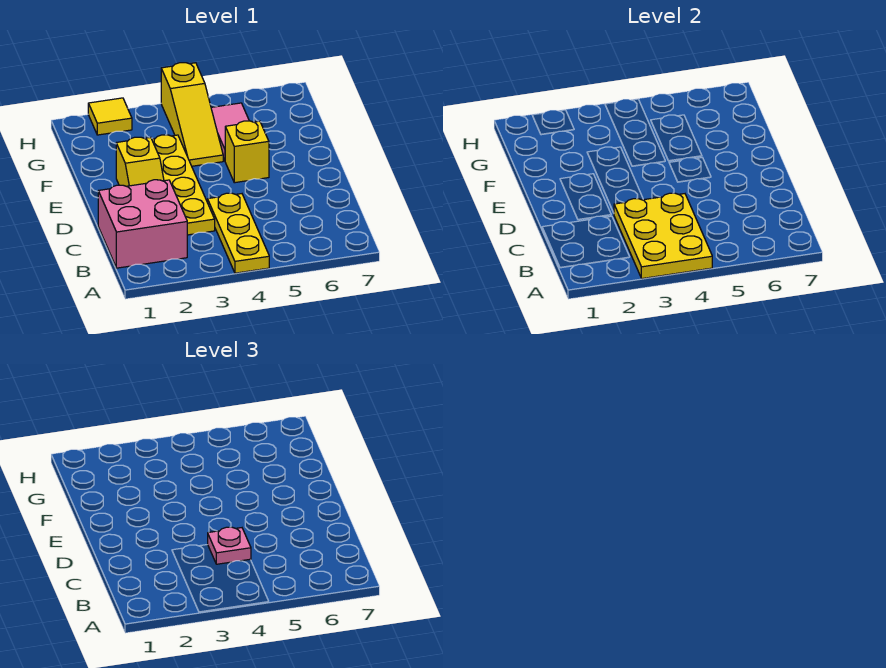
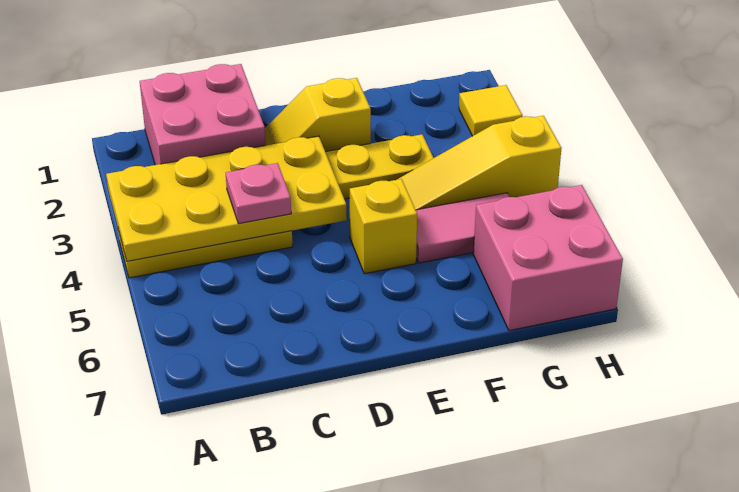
yellow 2x3 plate [614,193,712,279] -> yellow 2x4 plate [106,136,347,261]
none -> pink 2x2 brick [473,185,623,331]

